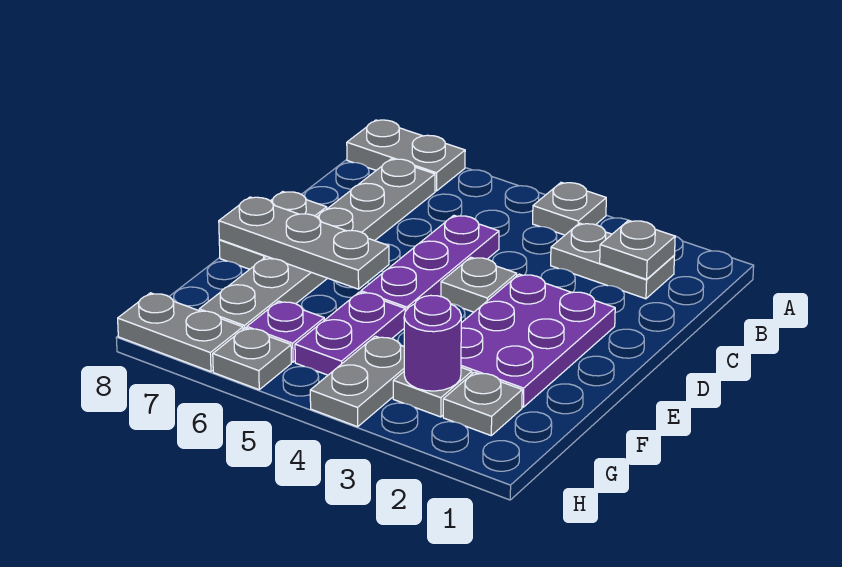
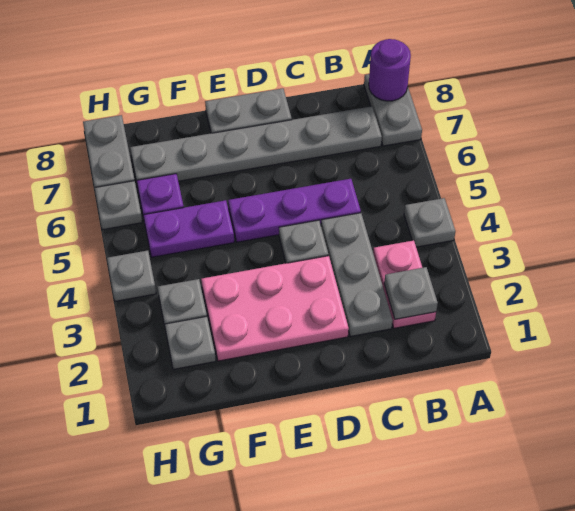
grey 1x2 plate [551,223,674,299] -> pink 1x2 plate [373,240,436,328]
purple 2x3 plate [461,274,615,407] -> pink 2x3 plate [201,256,349,361]
grey 1x3 plate [219,197,389,289] -> grey 1x3 plate moved to [321,213,393,337]
purple 1x1 round brick [404,295,461,391] -> purple 1x1 round brick moved to [369,39,411,101]
grey 1x2 plate [310,336,404,427] -> grey 1x1 plate [107,251,156,301]

